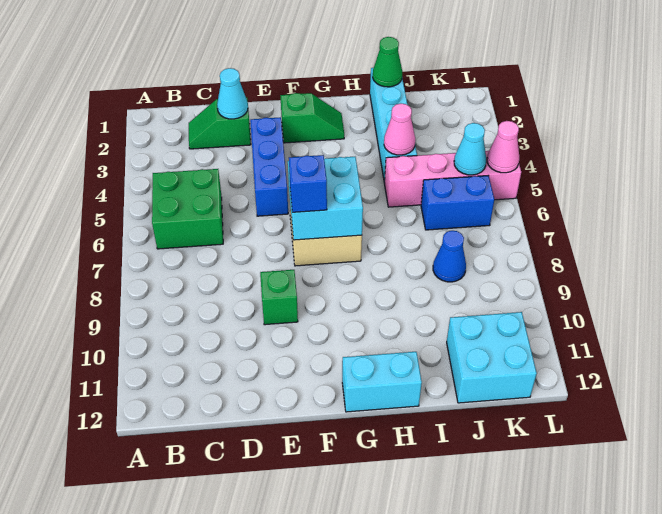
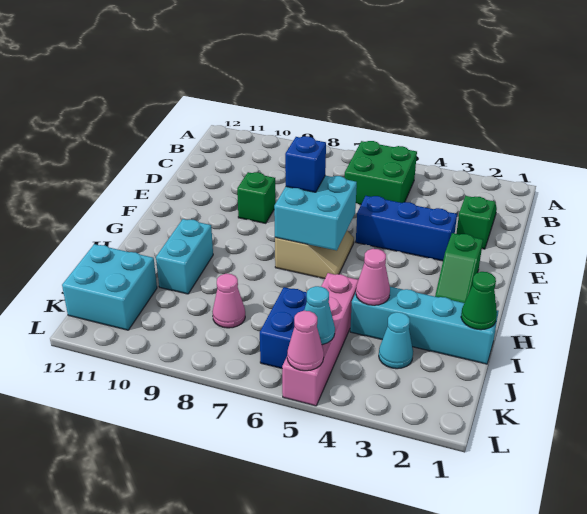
cyan 1x1 cone [217,68,248,119] -> cyan 1x1 cone moved to [379,312,413,369]
cyan 1x2 brick [342,352,422,412] -> cyan 1x2 brick moved to [156,219,213,294]
blue 1x1 cone [433,231,466,282] -> pink 1x1 cone [213,274,245,328]

